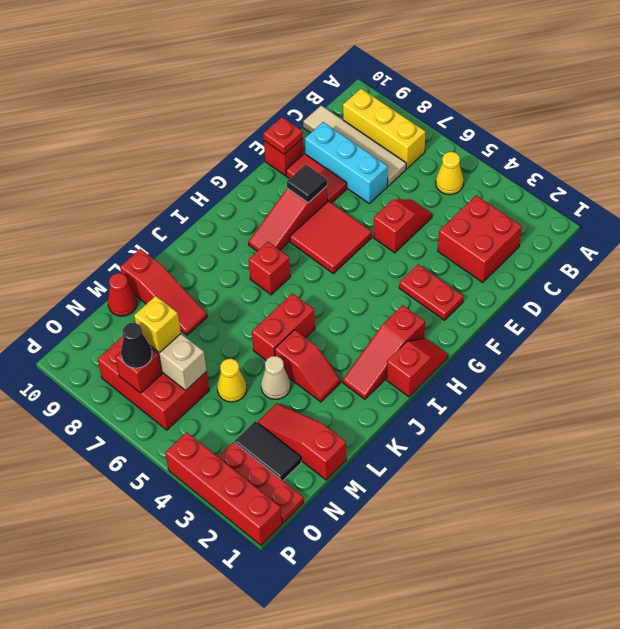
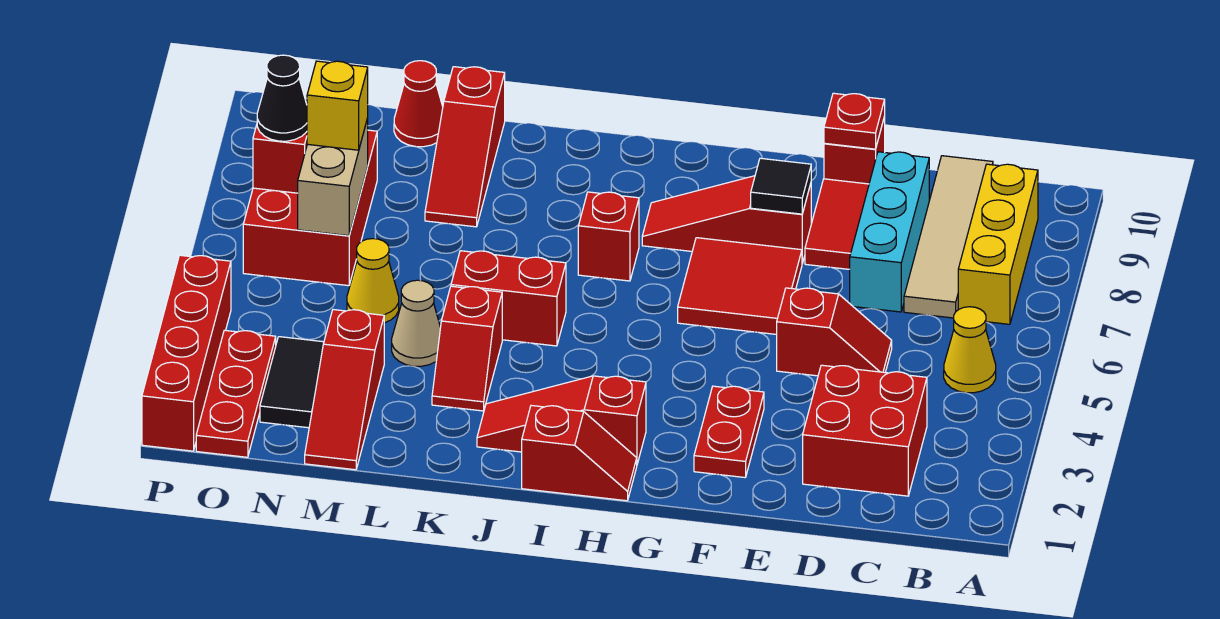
red 1x3 slope [257,403,346,480] -> red 1x3 slope turned to [305,310,384,470]

